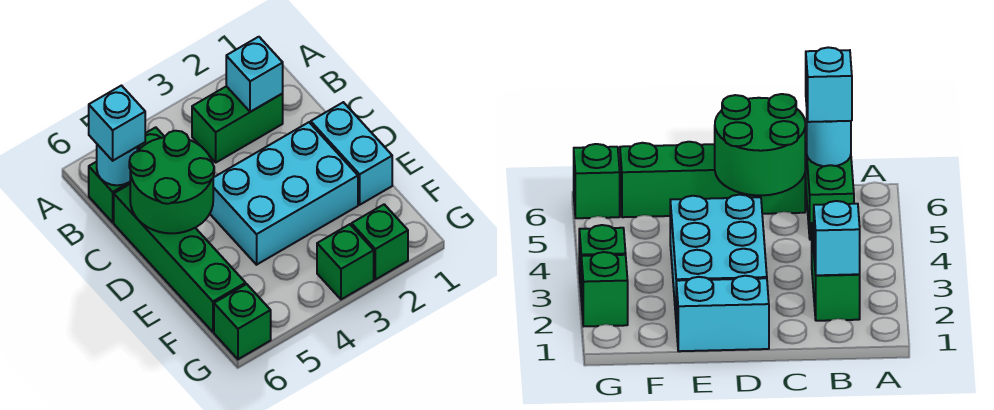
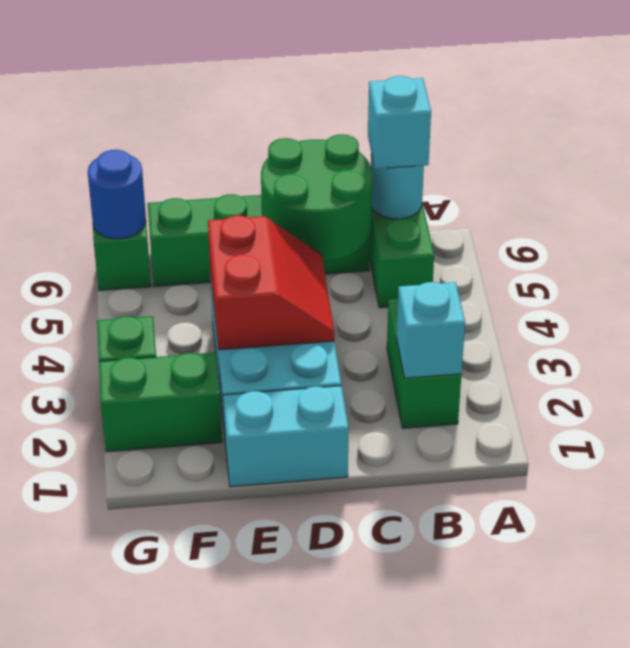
none -> red 2x2 slope [208,216,334,350]
green 1x1 brick [352,204,408,280] -> green 1x2 brick [99,353,222,452]
none -> blue 1x1 round brick [88,150,146,239]

